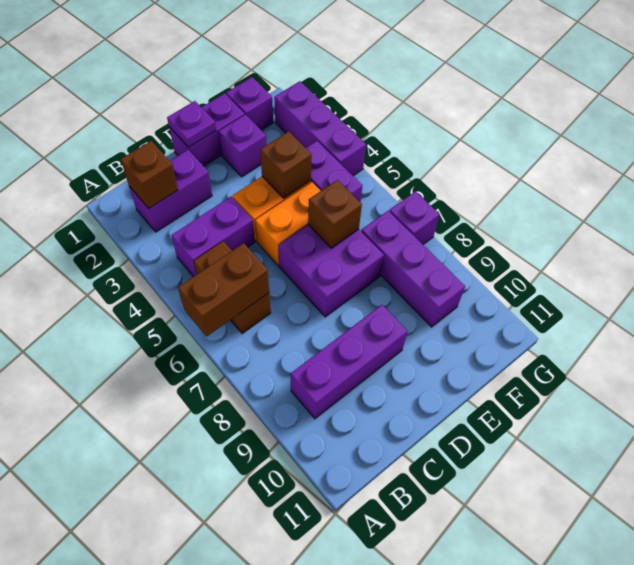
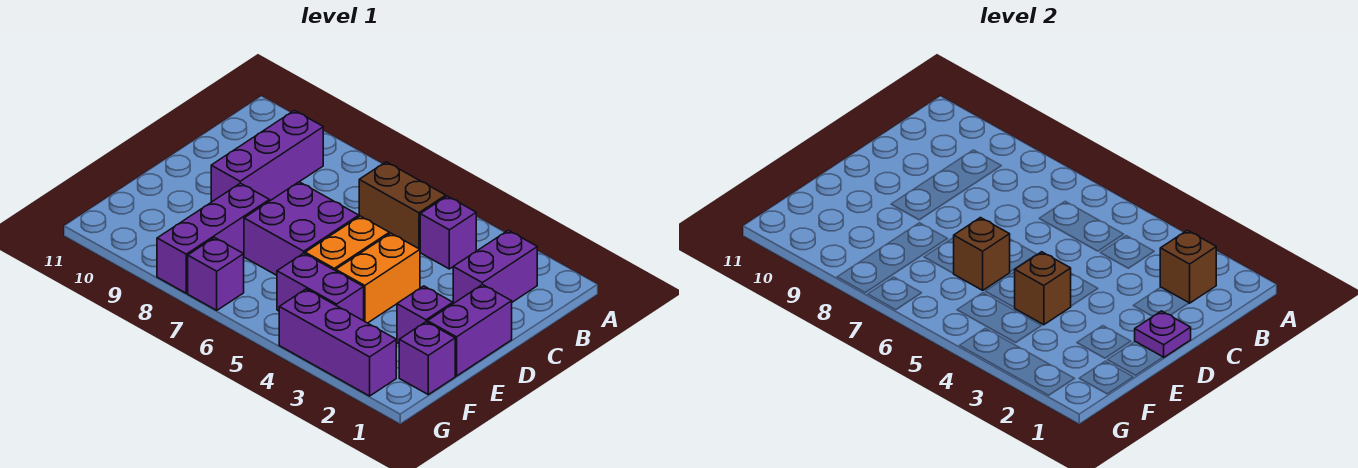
brown 1x2 brick [178,243,269,337] -> none
purple 1x2 brick [172,197,255,277] -> purple 1x1 brick [420,196,476,269]
purple 1x3 brick [361,211,465,327] -> purple 1x3 brick turned to [157,183,269,293]

